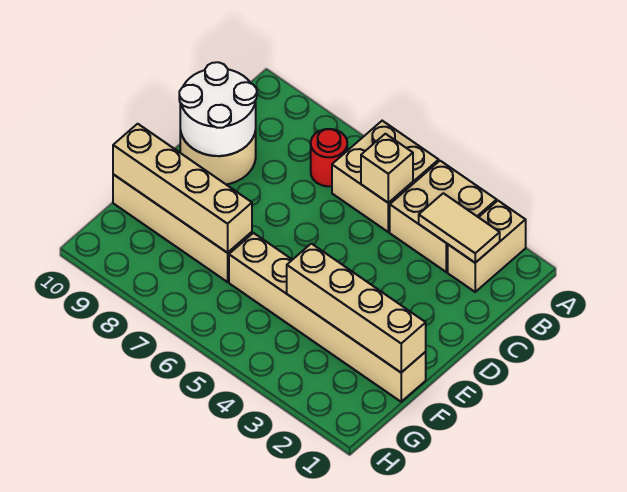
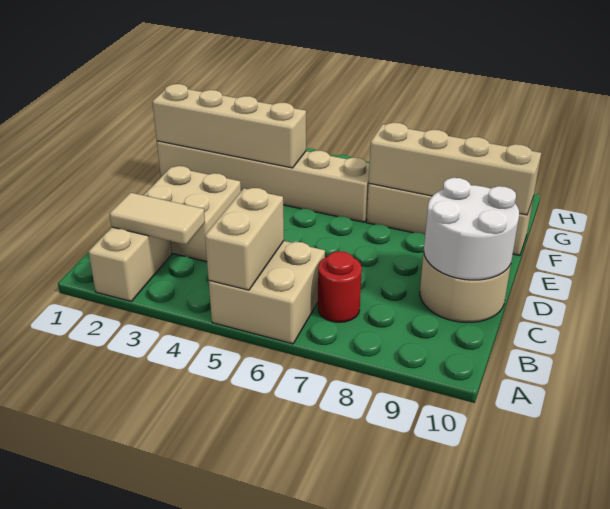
tan 2x2 brick [390,161,497,272] -> tan 2x2 brick moved to [144,166,241,262]
tan 1x1 brick [361,134,413,203] -> tan 1x2 brick [205,188,284,290]

